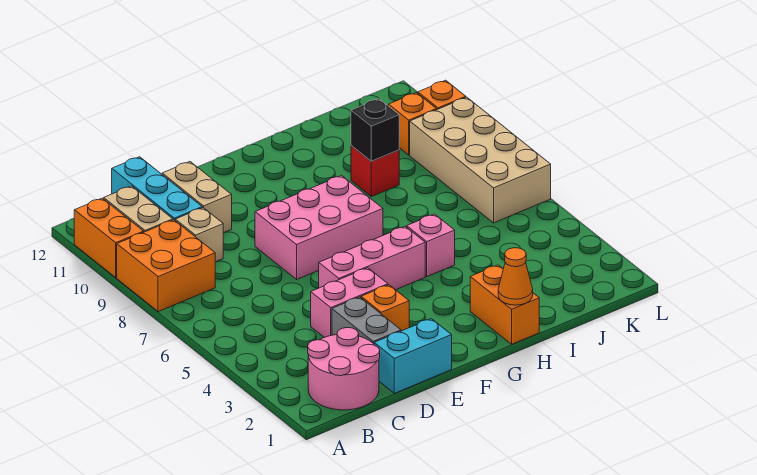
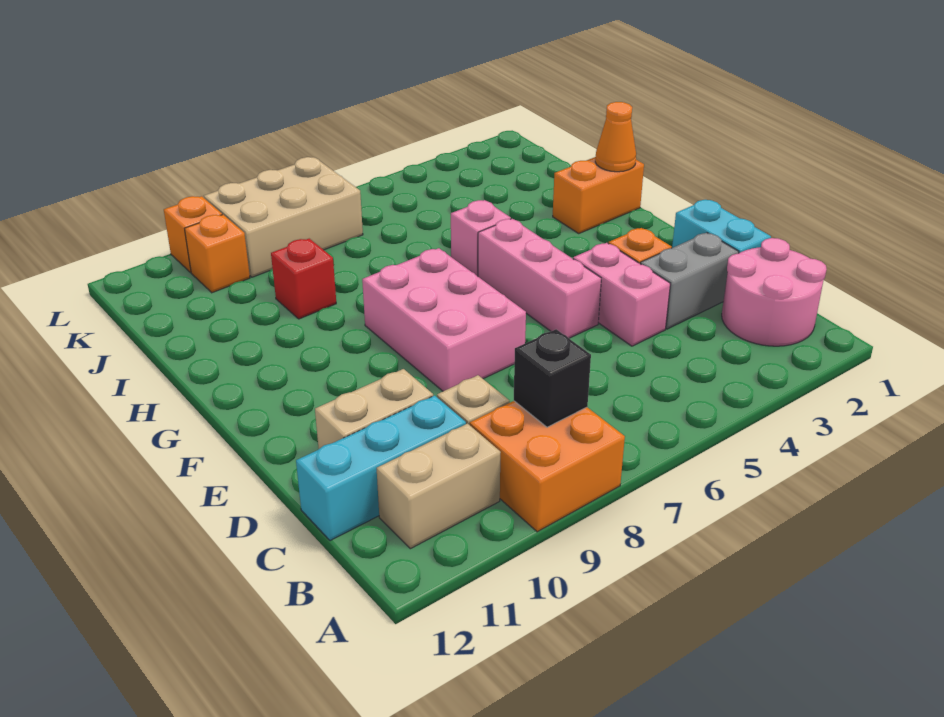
orange 1x2 brick [74,198,144,278] -> none
black 1x1 brick [351,99,399,161] -> black 1x1 brick moved to [514,329,591,427]
tan 2x4 brick [410,97,551,223] -> tan 2x3 brick [204,157,363,277]

